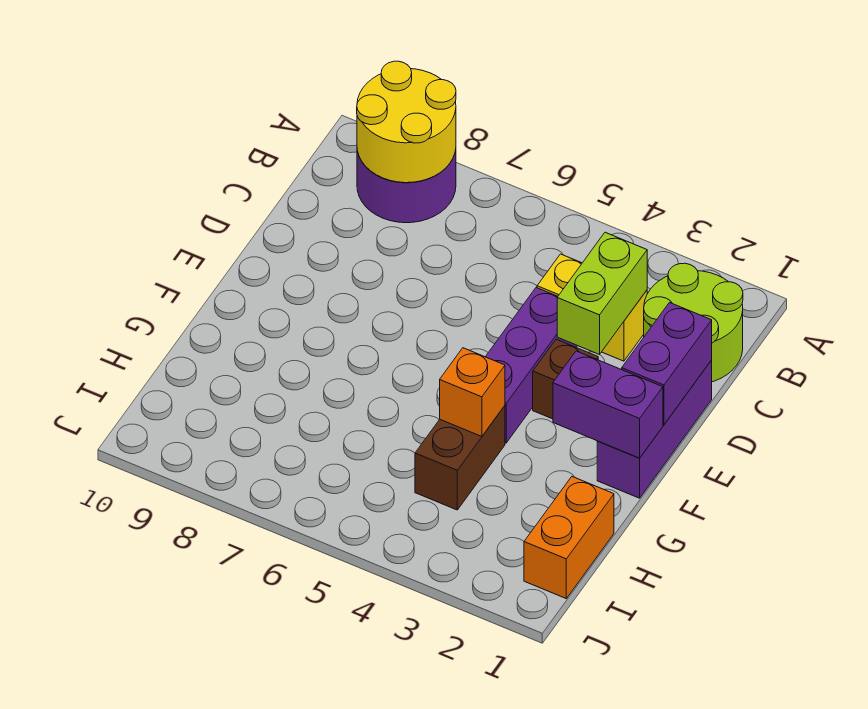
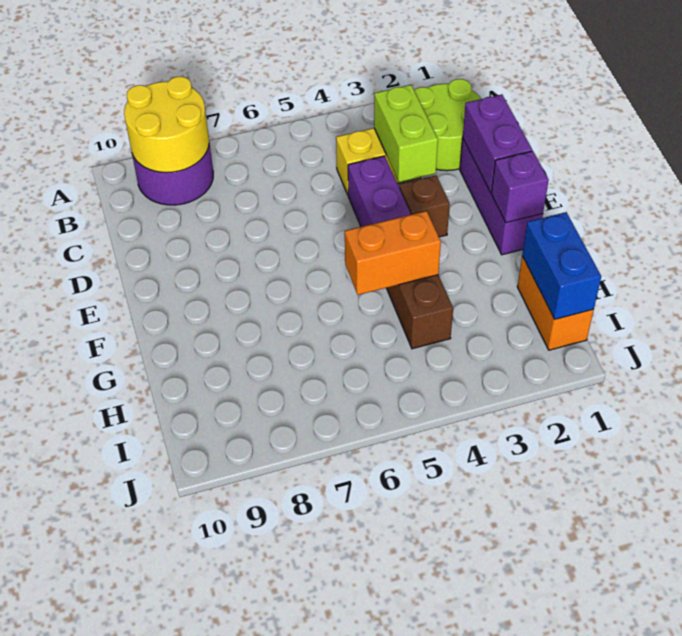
purple 1x2 brick [553,351,663,458] -> purple 1x1 brick [491,151,549,223]
orange 1x1 brick [440,348,505,437] -> orange 1x2 brick [345,211,441,295]
none -> blue 1x2 brick [522,212,601,319]

